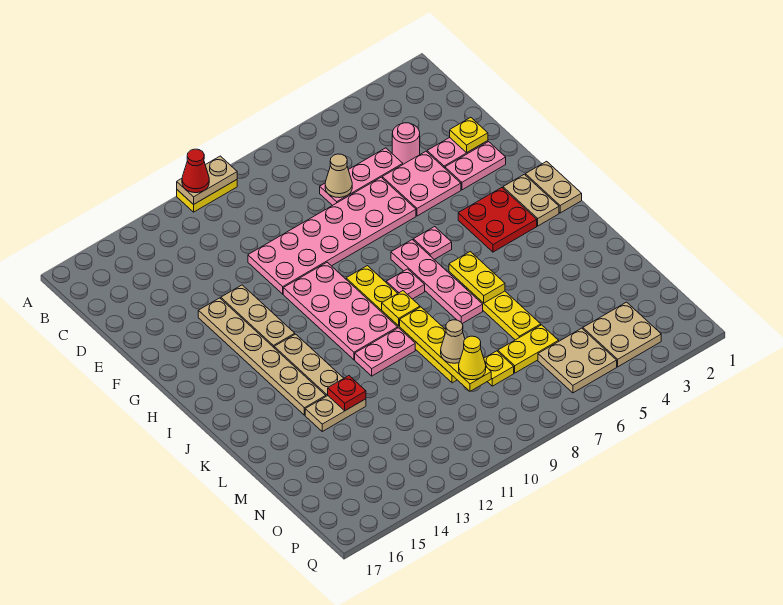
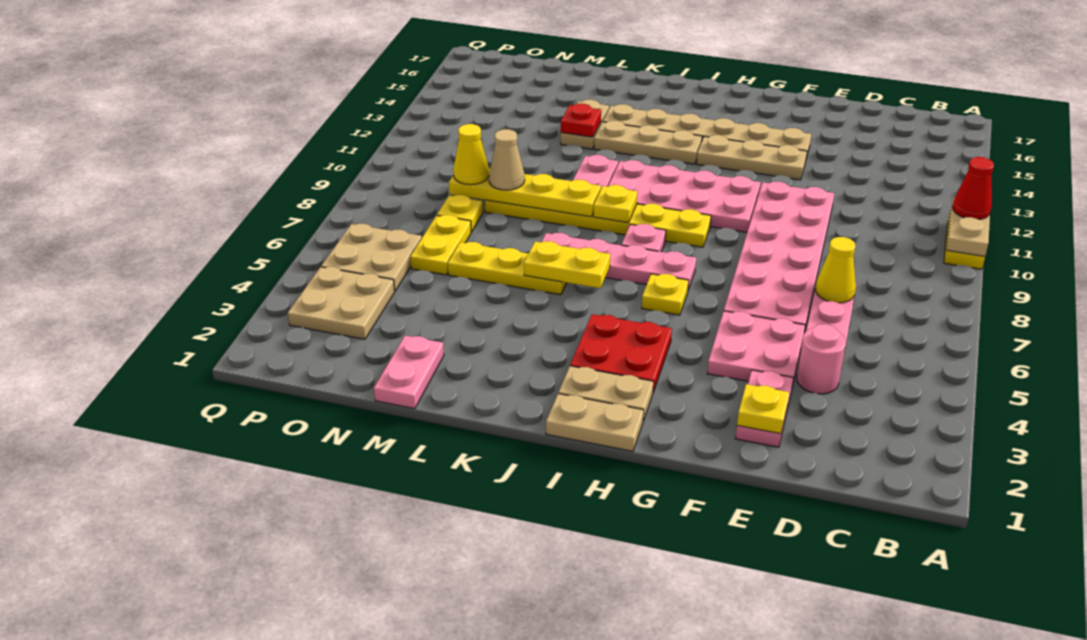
tan 1x1 cone [325,154,352,198] -> yellow 1x1 cone [815,237,856,303]
pink 1x2 plate [445,142,506,190] -> pink 1x2 plate moved to [374,336,444,409]
pink 1x1 plate [413,227,452,260] -> yellow 1x1 plate [642,274,689,315]

